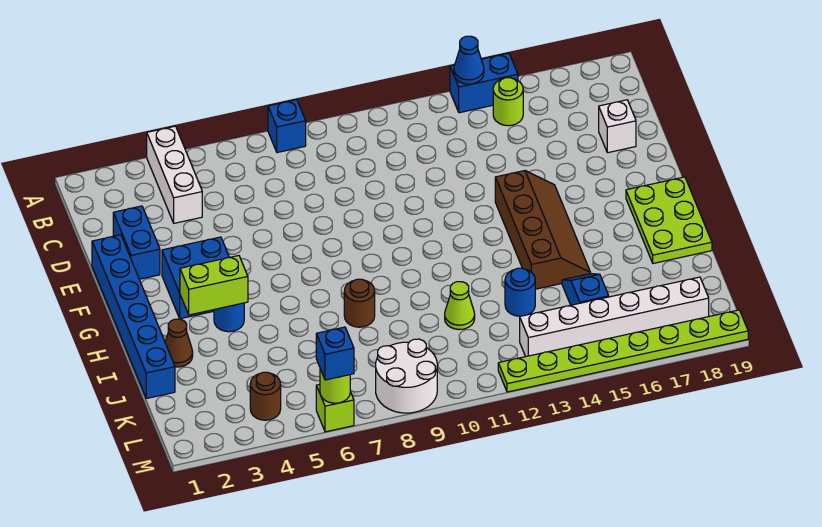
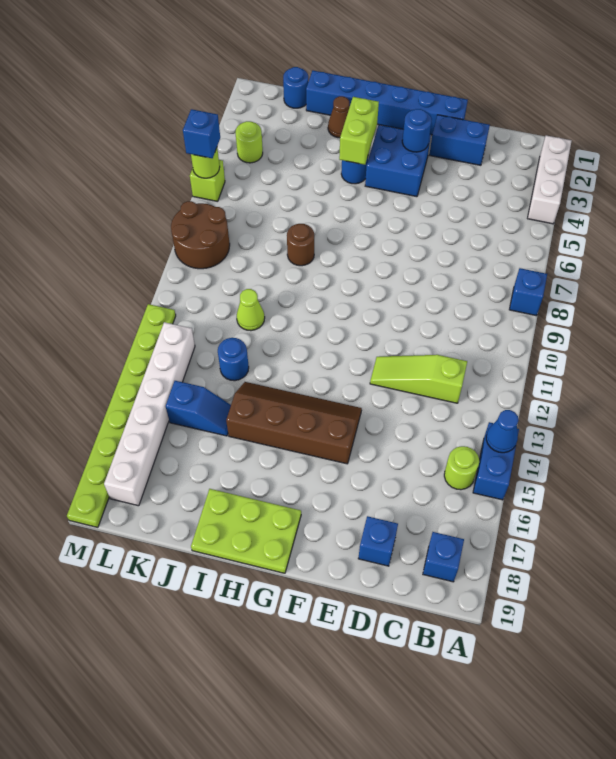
white 1x3 brick [147,126,202,223] -> white 1x3 brick turned to [527,135,572,224]
none -> blue 1x1 brick [423,532,464,582]
none -> lime 1x3 slope [370,355,467,403]
white 1x1 brick [599,100,636,153] -> blue 1x1 brick [358,516,398,566]
none -> blue 1x1 round brick [402,109,432,152]
brown 2x4 slope [495,171,591,289] -> brown 2x4 slope turned to [226,382,362,464]
none -> blue 1x1 round brick [283,67,308,108]
brown 1x1 round brick [250,372,281,420] -> lime 1x1 round brick [235,121,263,163]
white 2x2 round brick [376,339,437,413] -> brown 2x2 round brick [171,201,230,269]

